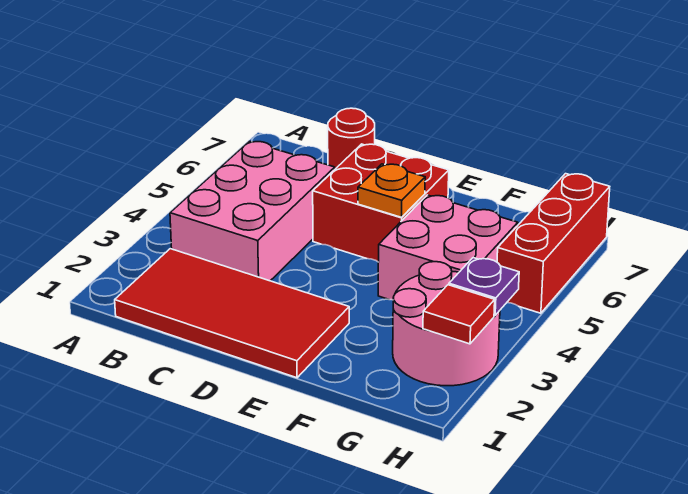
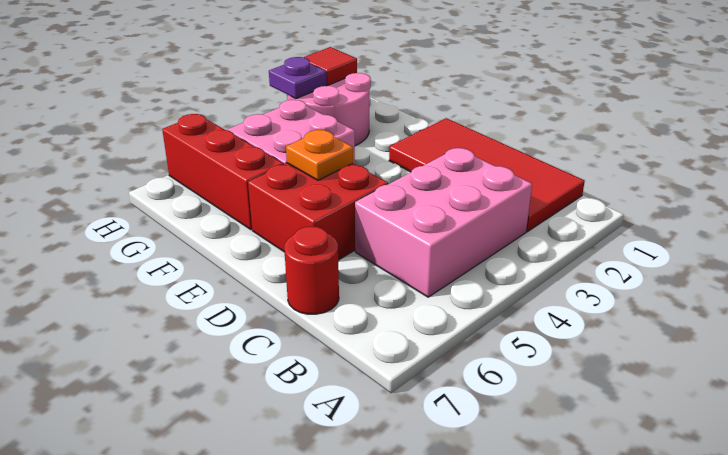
red 1x3 brick [497,174,610,313] -> red 1x3 brick turned to [162,114,284,230]

